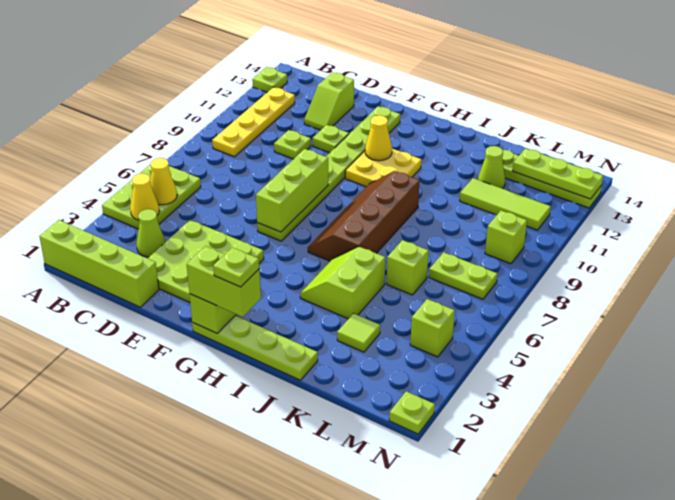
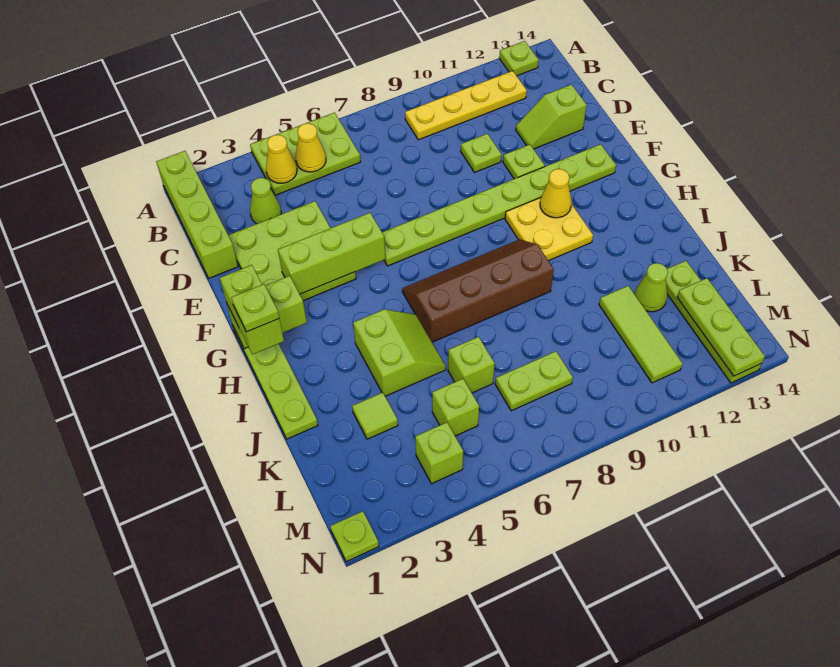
lime 1x3 brick [256,149,328,232] -> lime 1x3 brick moved to [278,213,385,294]
lime 2x2 slope [300,247,385,319] -> lime 2x2 slope turned to [353,309,446,396]
lime 1x2 plate [429,252,497,299] -> lime 1x2 plate turned to [495,351,573,411]
lime 1x1 brick [485,211,527,264] -> lime 1x1 brick moved to [432,379,479,436]

